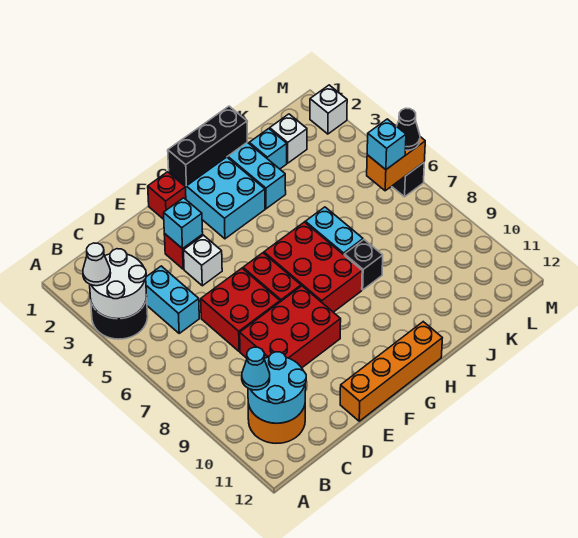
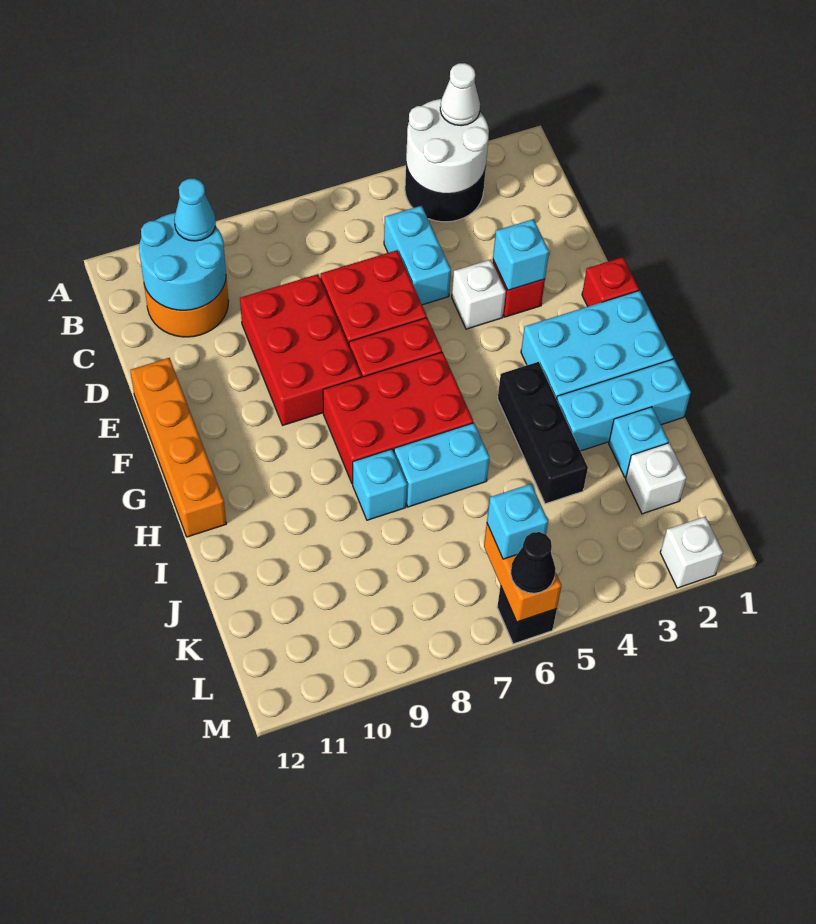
cyan 1x2 brick [146,266,199,333] -> cyan 1x2 brick turned to [384,206,451,305]
black 1x3 brick [168,106,247,186] -> black 1x3 brick moved to [498,362,588,504]
black 1x1 brick [344,240,383,290] -> cyan 1x1 brick [353,449,407,520]

